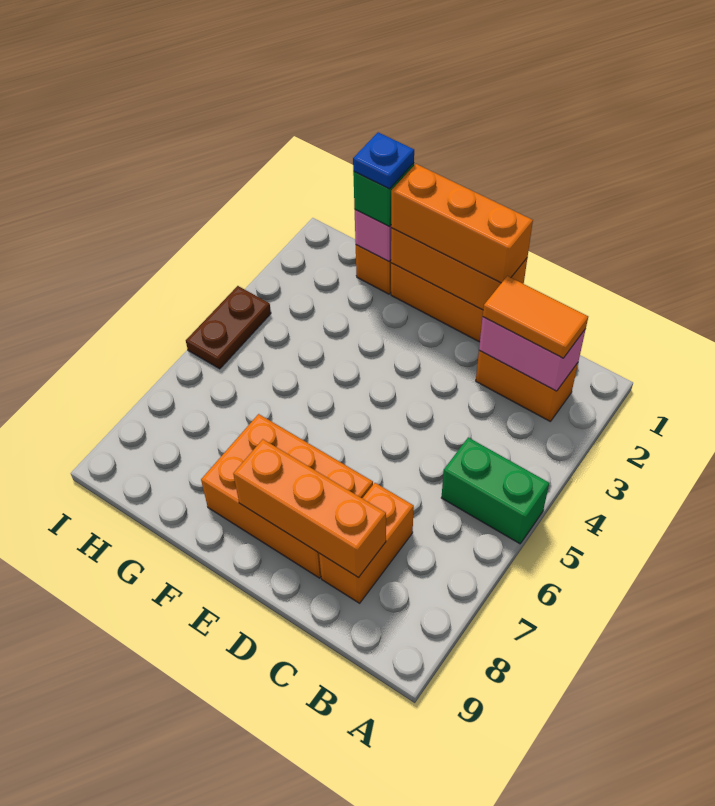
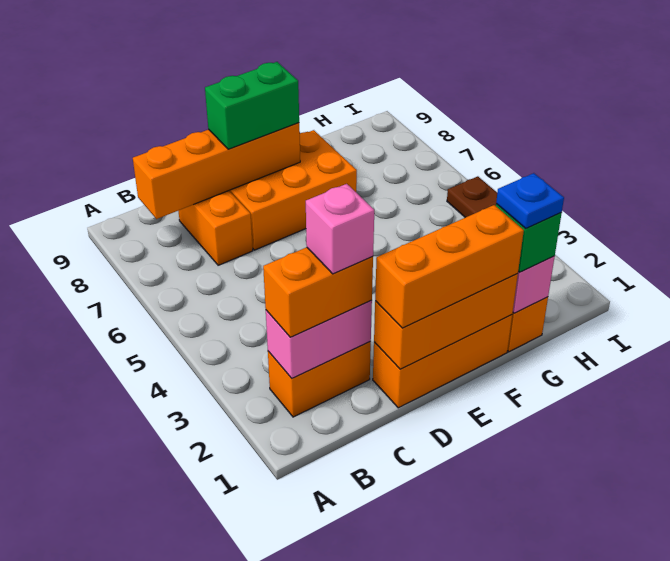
green 1x2 brick [441,438,549,544] -> green 1x2 brick moved to [205,62,299,149]
orange 1x2 tile [483,276,588,358] -> orange 1x2 brick [263,247,373,337]
none -> pink 1x1 brick [306,184,374,274]
orange 1x3 brick [233,439,386,578] -> orange 1x4 brick [133,123,300,219]

